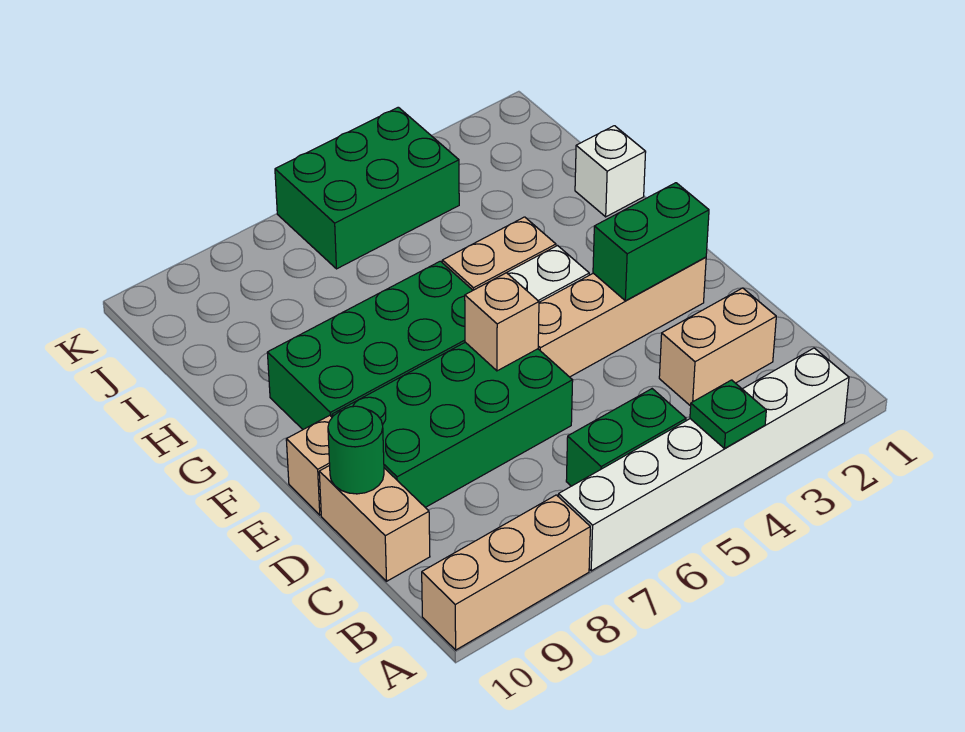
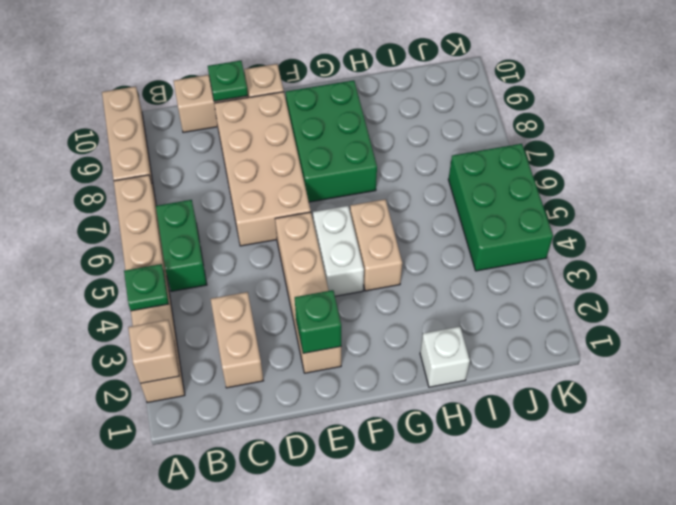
white 1x6 brick [558,348,849,571] -> tan 1x6 brick [114,175,185,403]
green 2x4 brick [332,342,573,507] -> tan 2x4 brick [214,92,311,246]
green 1x1 round brick [328,406,384,494] -> green 1x1 plate [208,61,248,101]
green 1x2 brick [593,183,709,301] -> green 1x1 brick [295,290,341,353]
tan 1x1 brick [465,273,539,371] -> tan 1x1 brick moved to [128,320,179,384]
green 2x4 brick [267,261,473,429] -> green 2x3 brick [286,80,377,202]

